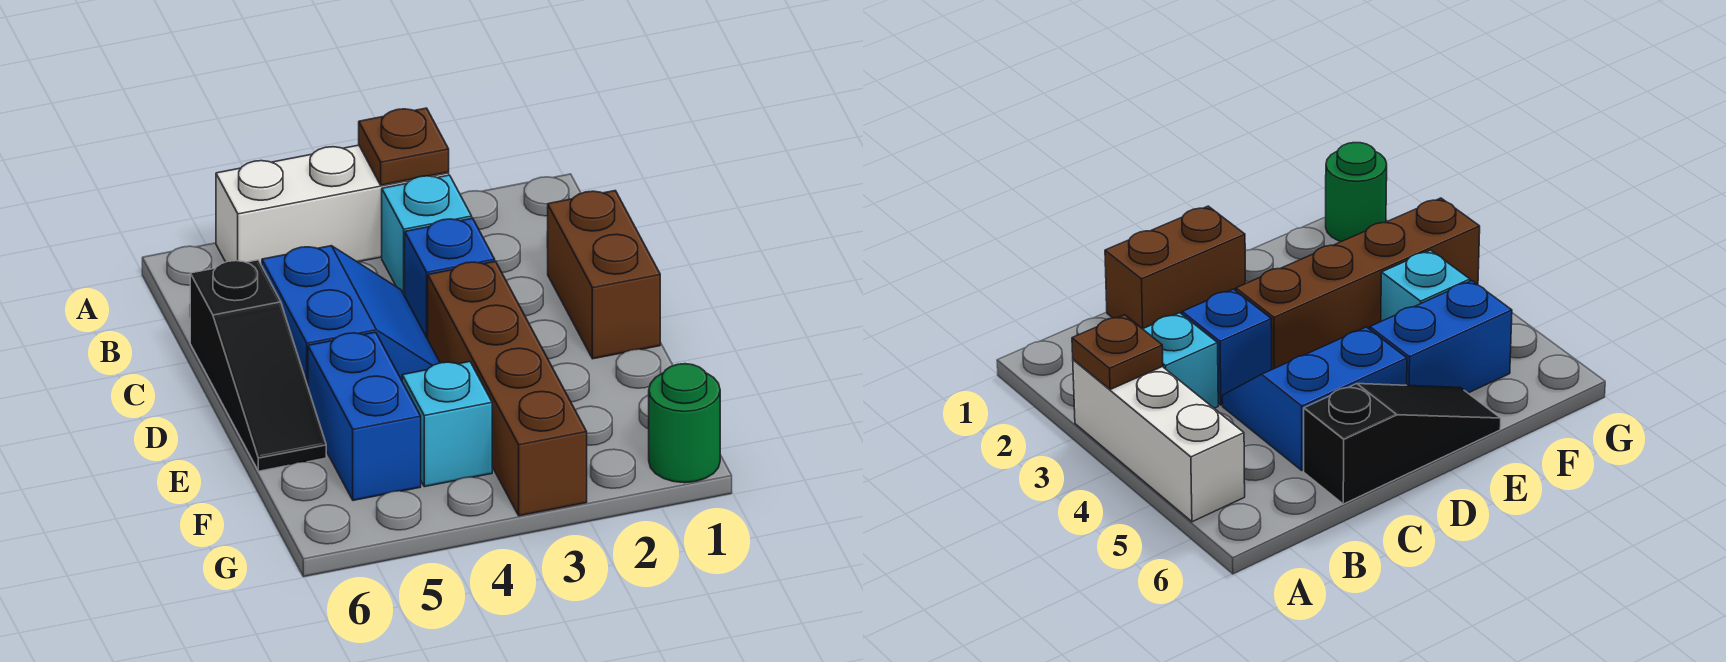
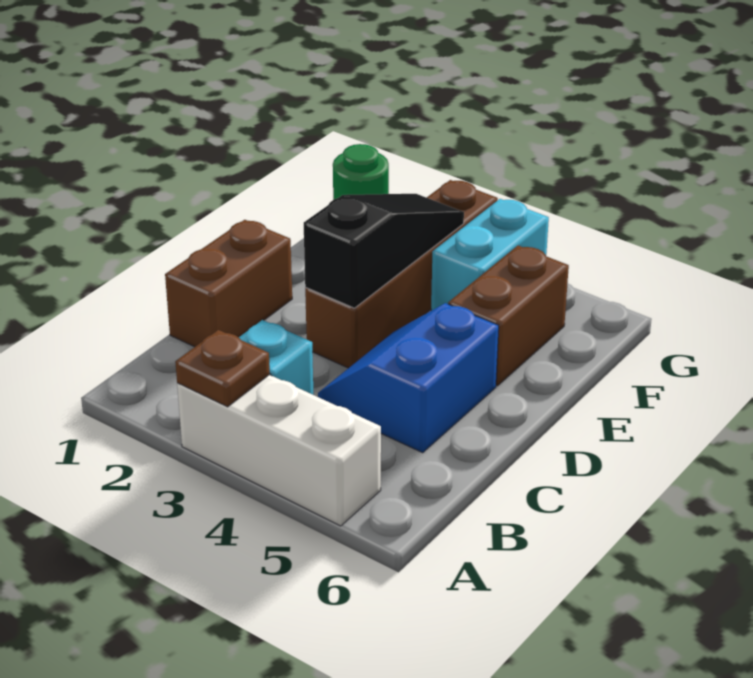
blue 1x1 brick [405,218,495,339] -> none
black 1x3 slope [190,260,326,471] -> black 1x3 slope moved to [304,194,464,308]
blue 1x2 brick [308,332,421,500] -> brown 1x2 brick [448,246,569,386]
cyan 1x1 brick [402,362,492,487] -> cyan 1x2 brick [431,199,549,311]

